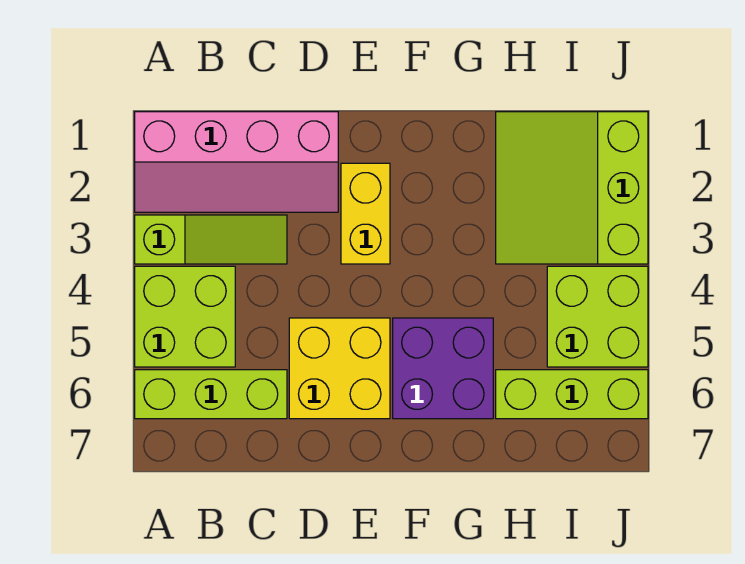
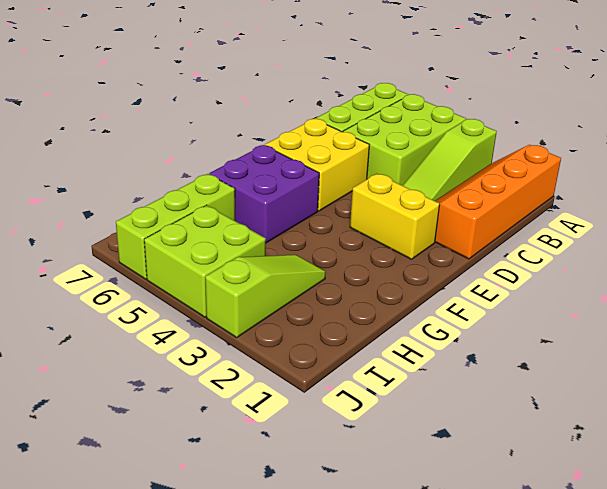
pink 2x4 slope [135,112,338,212] -> orange 2x4 slope [435,145,561,259]
lime 2x2 brick [135,266,235,367] -> lime 2x3 brick [343,94,466,186]
lime 3x3 slope [496,112,648,264] -> lime 1x3 slope [205,255,326,338]

